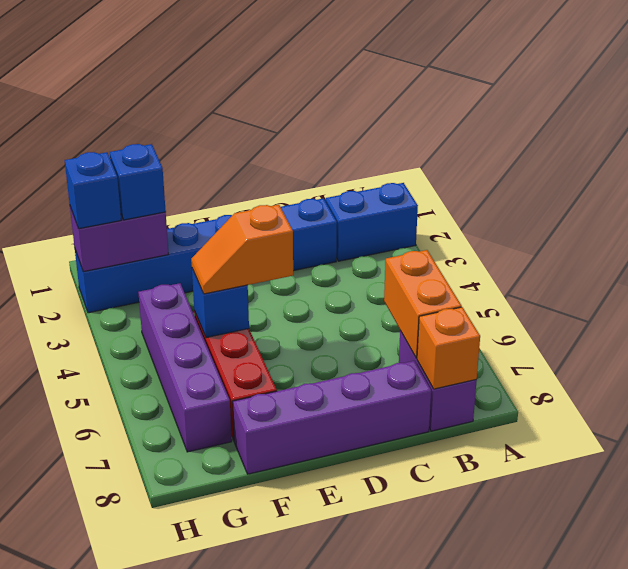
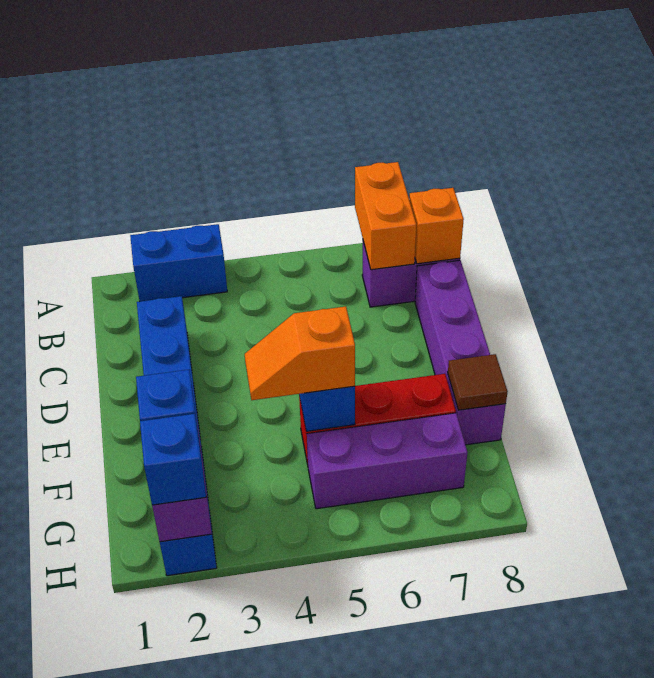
blue 1x2 brick [326,183,418,261] -> blue 1x2 brick turned to [130,224,227,301]
orange 1x2 brick [384,250,462,358] -> orange 1x2 brick turned to [355,162,416,270]
orange 1x2 slope [191,205,293,294] -> orange 1x2 slope turned to [245,306,355,400]
none -> brown 1x1 tile [448,354,508,410]
purple 1x4 brick [138,283,232,452] -> purple 1x3 brick [307,413,467,509]

